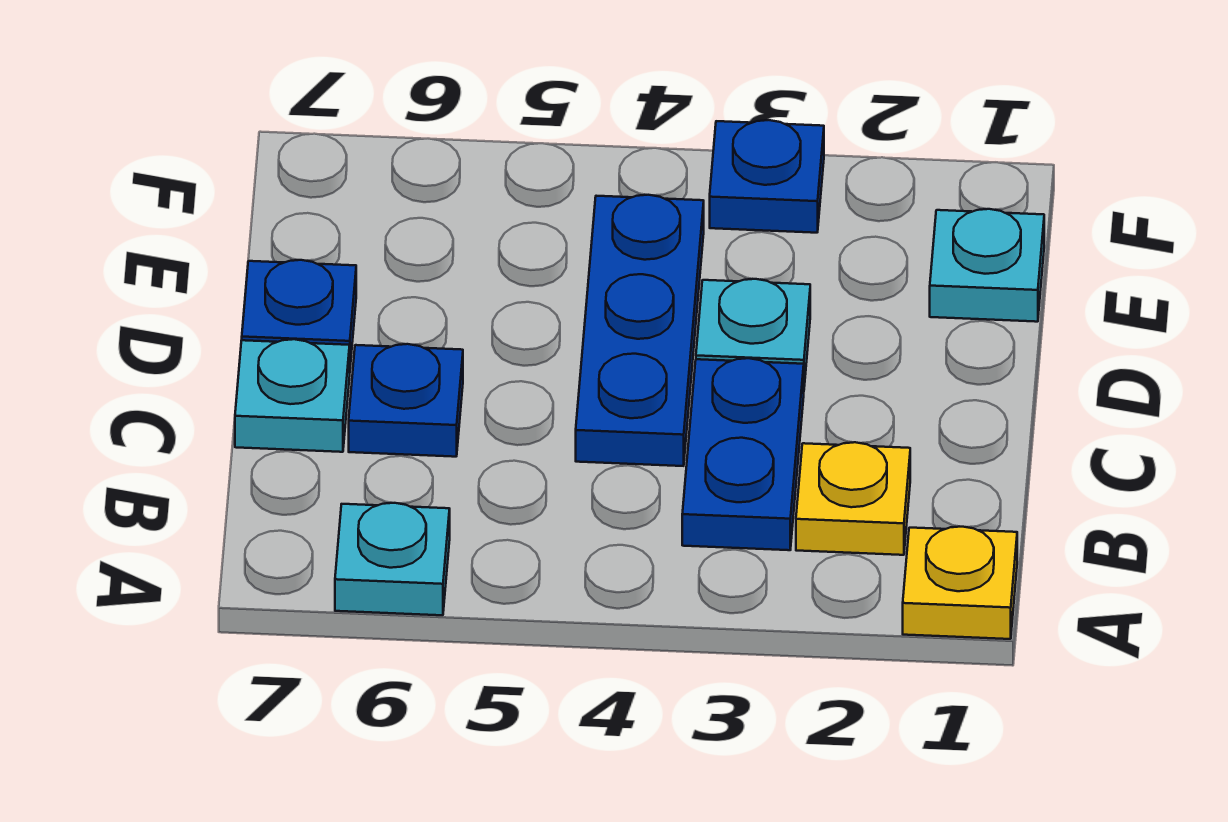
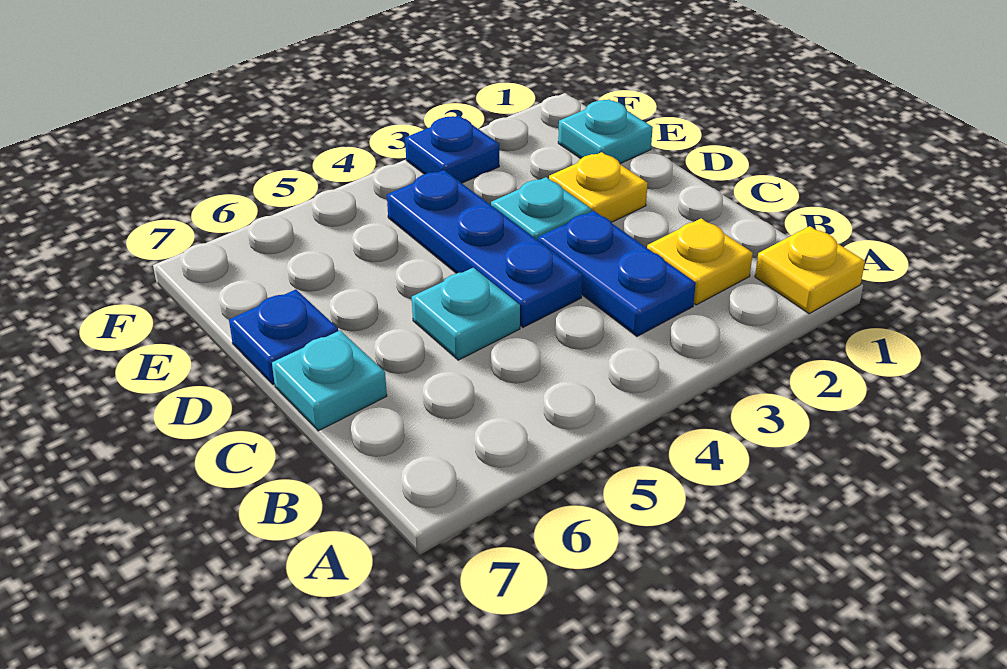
cyan 1x1 plate [335,503,450,615] -> cyan 1x1 plate moved to [412,268,520,360]
blue 1x1 plate [349,344,463,457] -> none
none -> yellow 1x1 plate [549,152,648,222]

